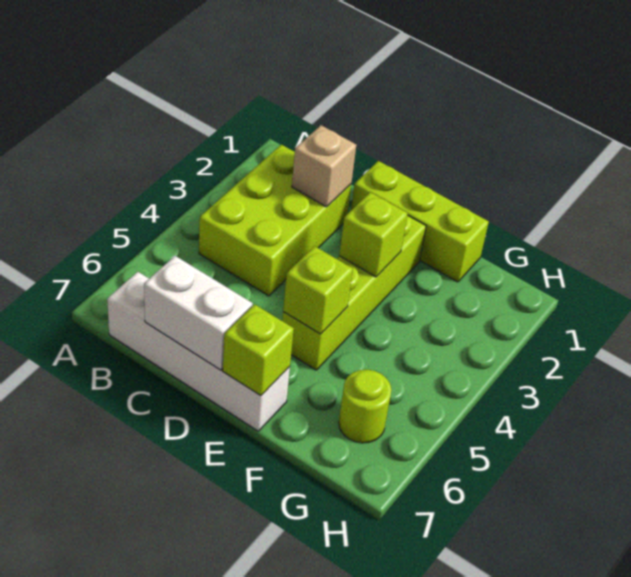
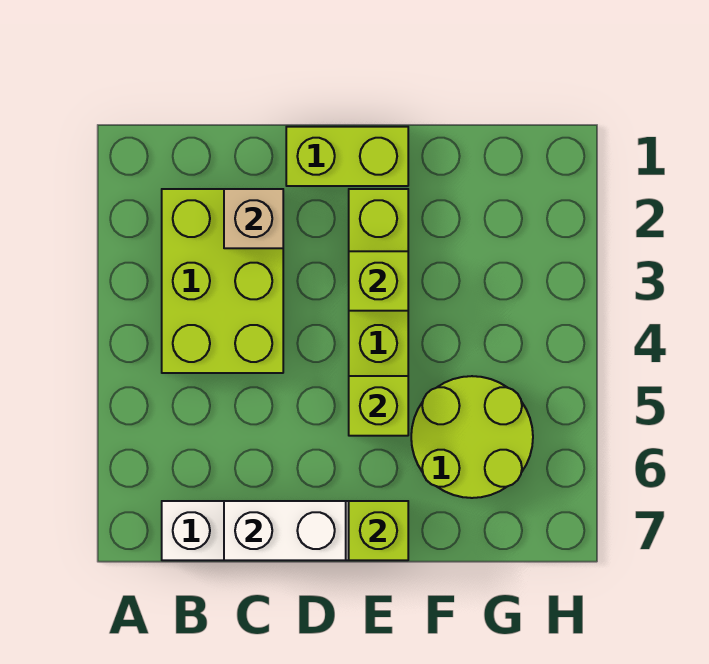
lime 1x3 brick [351,161,489,282] -> lime 1x2 brick [286,127,408,186]
lime 1x1 round brick [339,370,392,443] -> lime 2x2 round brick [411,376,533,498]

